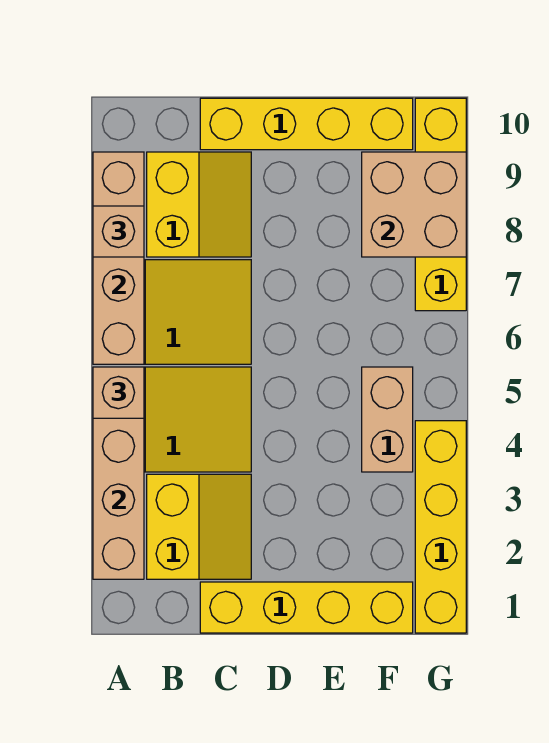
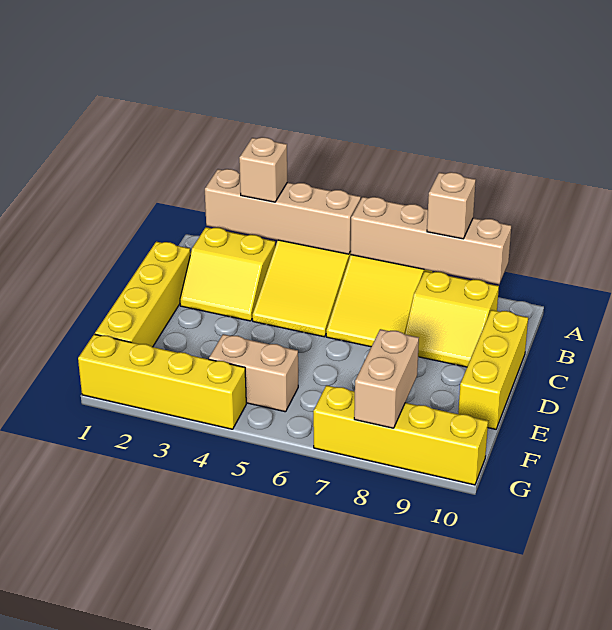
tan 1x1 brick [93,367,144,418] -> tan 1x1 brick moved to [239,137,287,202]
yellow 1x4 brick [200,98,413,150] -> yellow 1x3 brick [458,310,528,429]
tan 2x2 brick [362,152,466,257] -> tan 1x2 brick [354,329,419,428]

